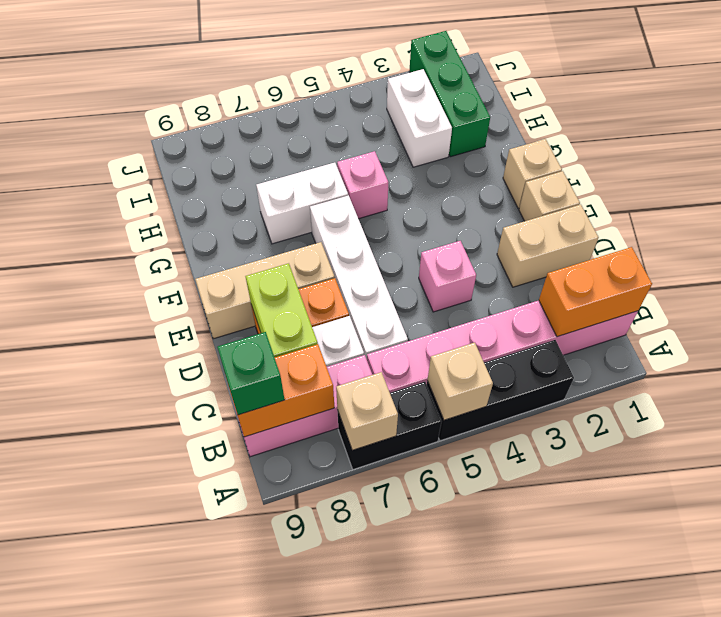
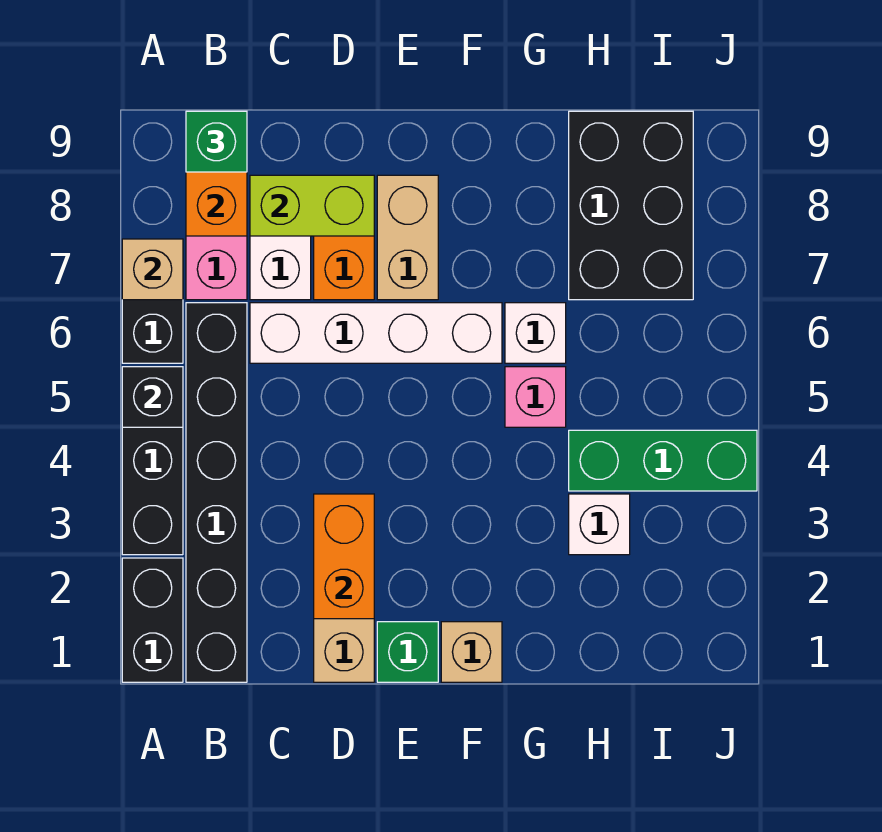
none -> black 1x2 brick [122,558,183,682]
tan 1x1 brick [427,343,493,420] -> black 1x1 brick [122,367,183,427]
pink 1x6 brick [367,300,638,393] -> black 1x6 brick [186,303,247,682]
orange 1x2 brick [539,247,652,337] -> orange 1x2 brick moved to [314,494,374,619]
pink 1x1 brick [419,241,476,312] -> none
tan 1x1 brick [519,171,580,221] -> green 1x1 brick [377,622,438,682]
tan 1x3 brick [195,242,335,339] -> tan 1x2 brick [377,175,438,300]
white 1x2 brick [256,163,348,244] -> white 1x1 brick [505,303,566,363]
green 1x3 brick [409,31,490,157] -> green 1x3 brick moved to [569,430,757,491]
white 1x2 brick [387,69,452,167] -> white 1x1 brick [569,494,630,555]
none -> black 2x3 brick [569,111,693,300]

